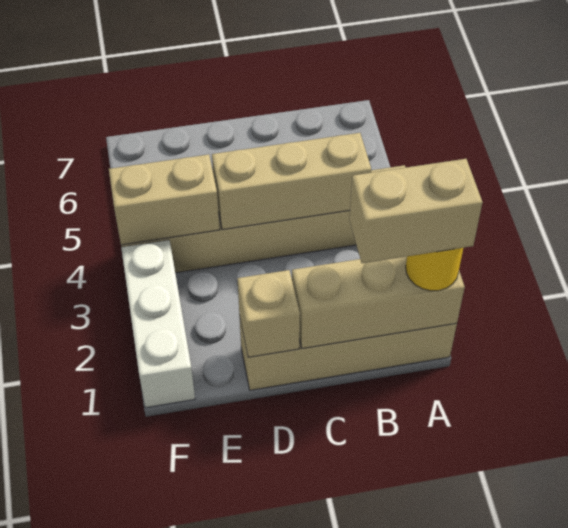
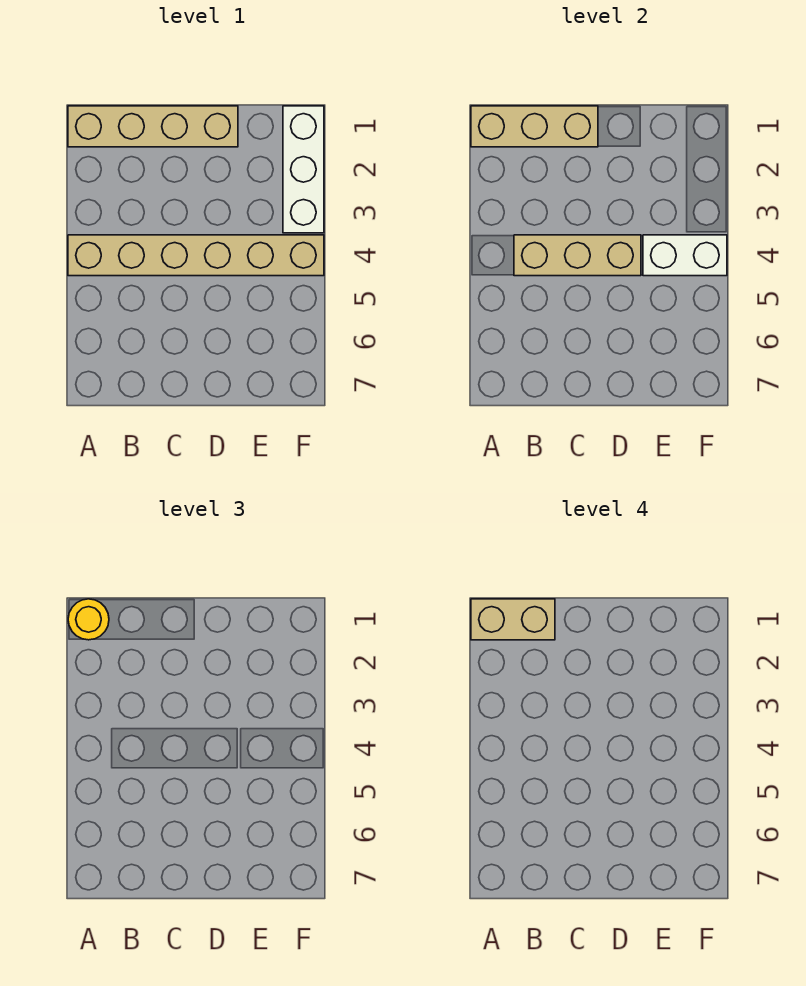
tan 1x1 brick [237,270,300,357] -> none
tan 1x2 brick [109,154,220,245] -> white 1x2 brick [643,235,727,276]

